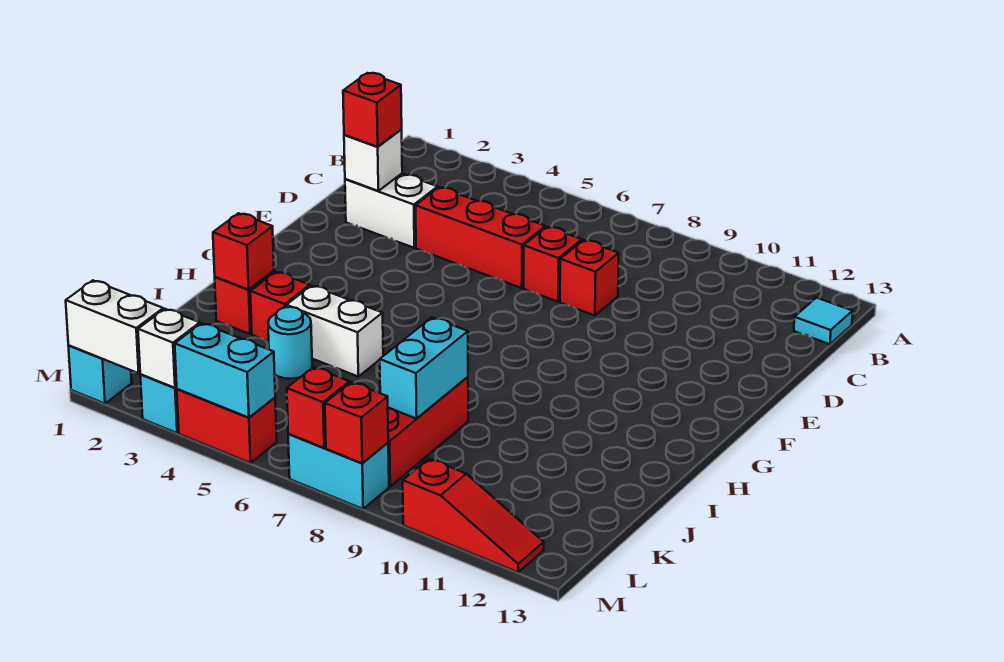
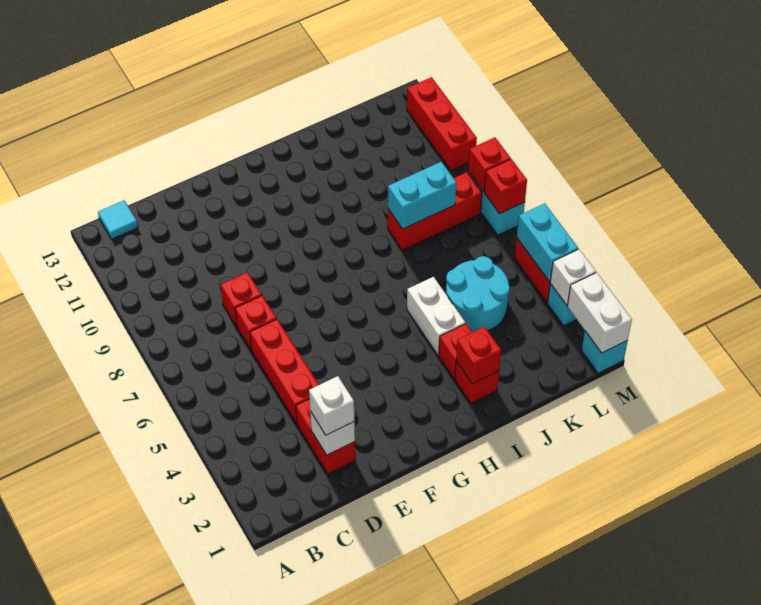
white 1x2 brick [345,174,438,248] -> red 1x2 brick [296,399,355,474]
red 1x1 brick [343,73,402,147] -> white 1x1 brick [309,376,354,435]
cyan 1x1 round brick [268,307,312,379] -> cyan 2x2 round brick [446,256,510,332]
red 1x3 slope [403,459,544,572] -> red 1x3 brick [407,77,477,171]

